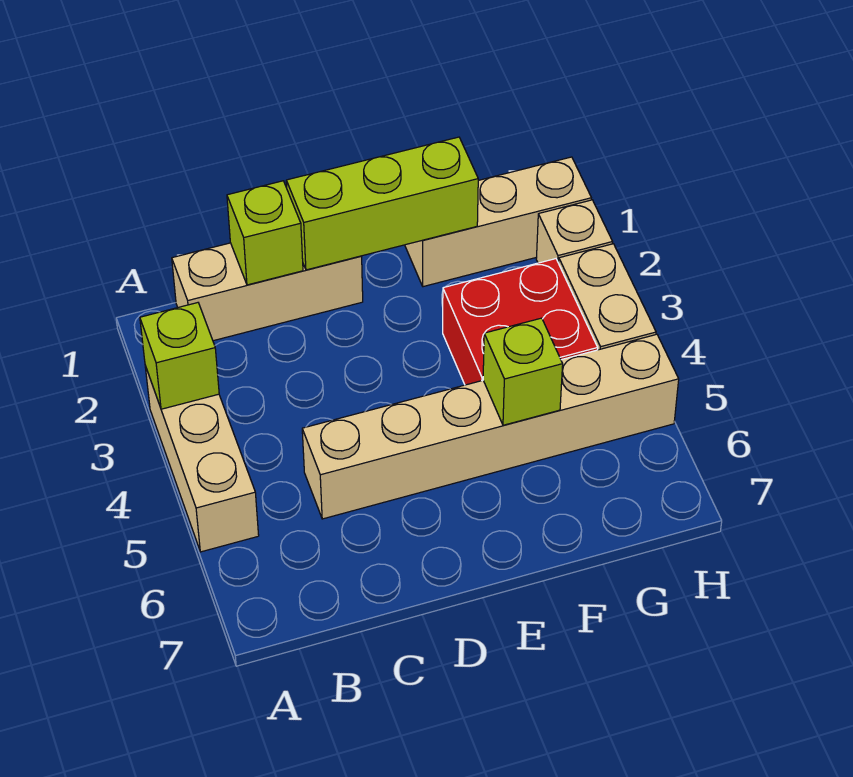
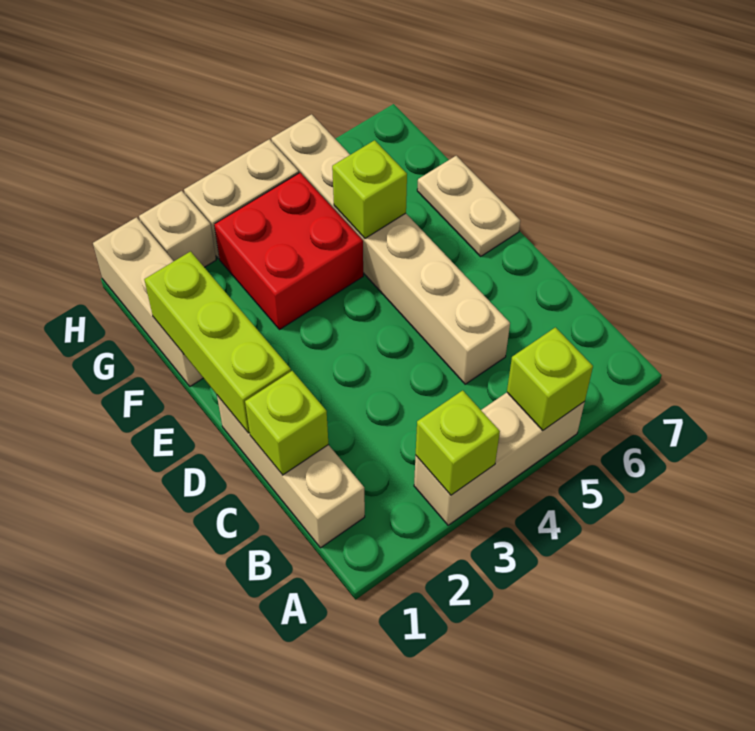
none -> lime 1x1 brick [507,327,593,430]
none -> tan 1x2 plate [417,156,520,256]

